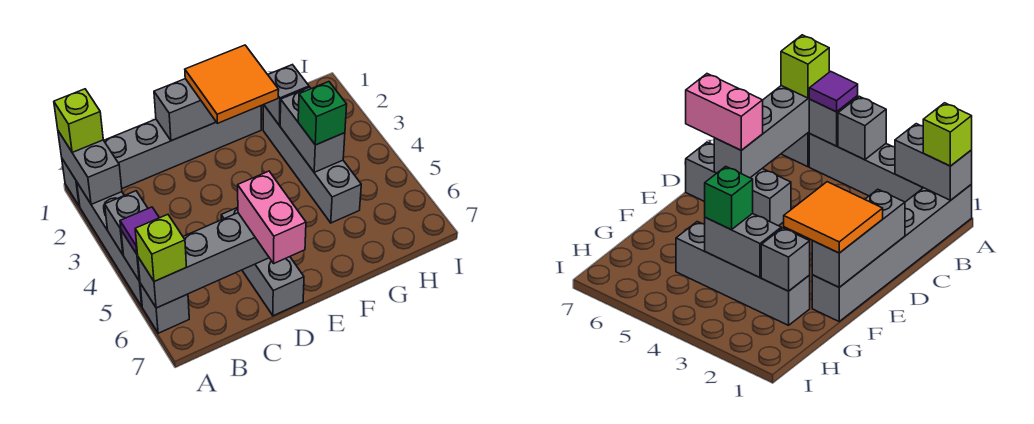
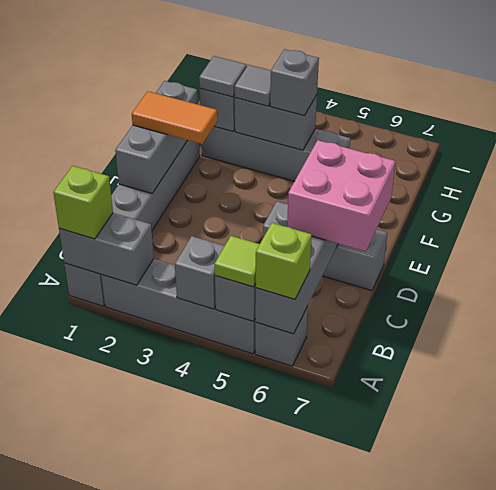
purple 1x1 tile [120,207,159,254] -> lime 1x1 tile [215,236,260,287]
pink 1x2 brick [238,171,306,263] -> pink 2x2 brick [287,140,396,251]
orange 2x2 tile [185,45,279,123] -> orange 1x2 tile [132,91,217,144]
none -> grey 1x1 tile [199,56,247,97]
none -> grey 1x1 tile [235,65,271,106]
green 1x1 brick [298,82,347,145] -> grey 1x1 brick [270,49,319,116]

